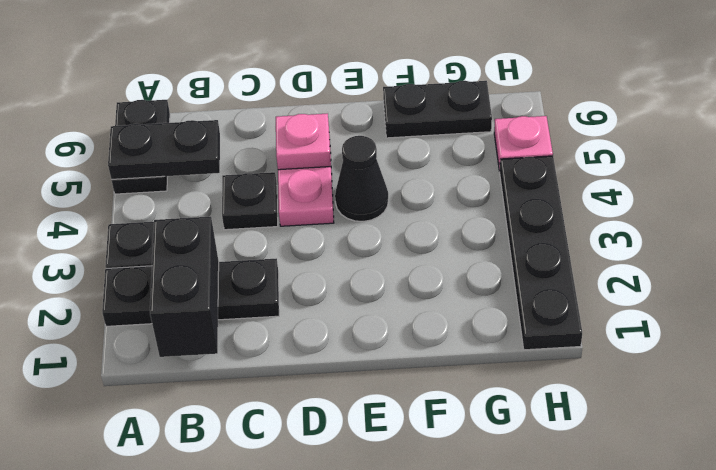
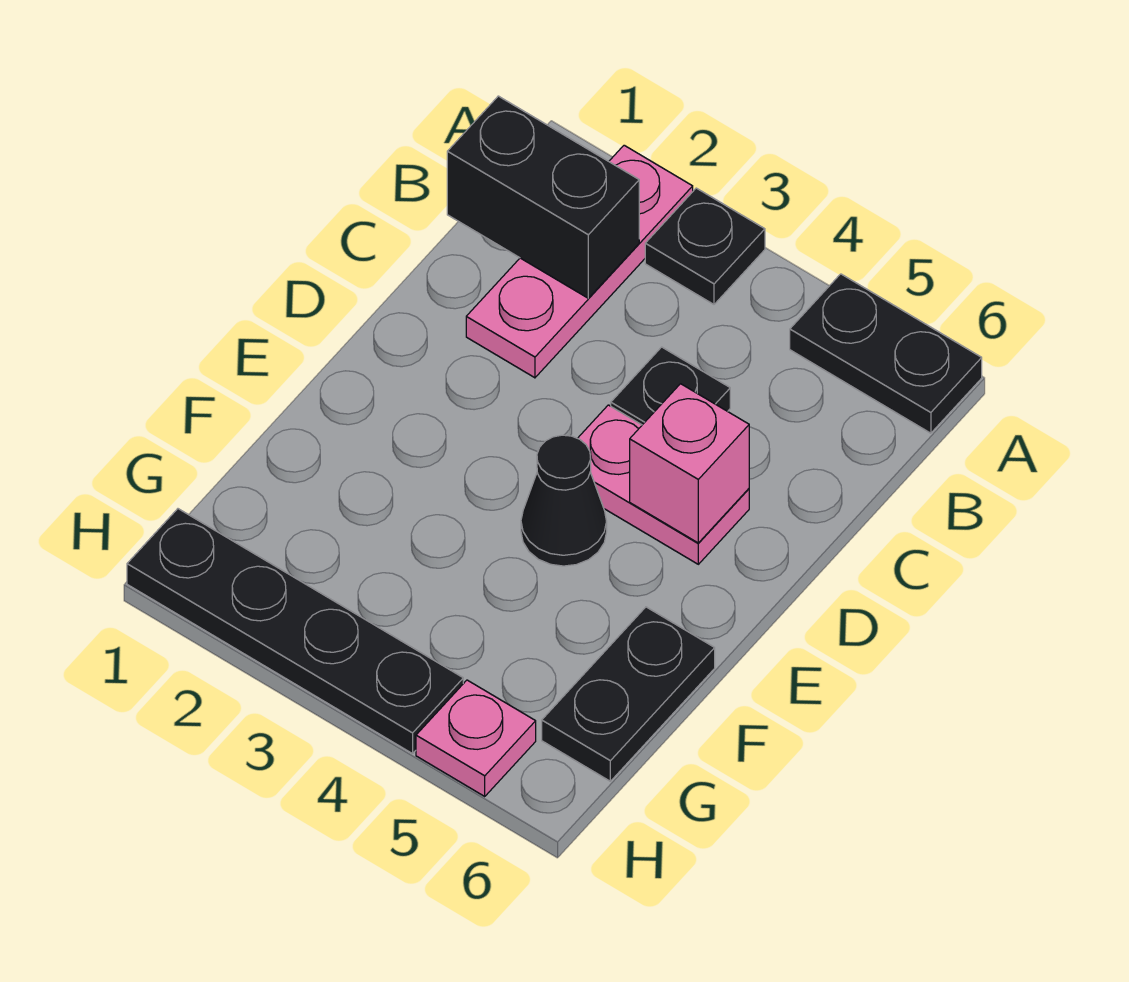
black 1x3 plate [102,258,279,326] -> pink 1x3 plate [466,145,693,378]
black 1x2 plate [108,120,220,179] -> none
pink 1x1 plate [276,114,331,170] -> pink 1x1 brick [630,384,749,543]

